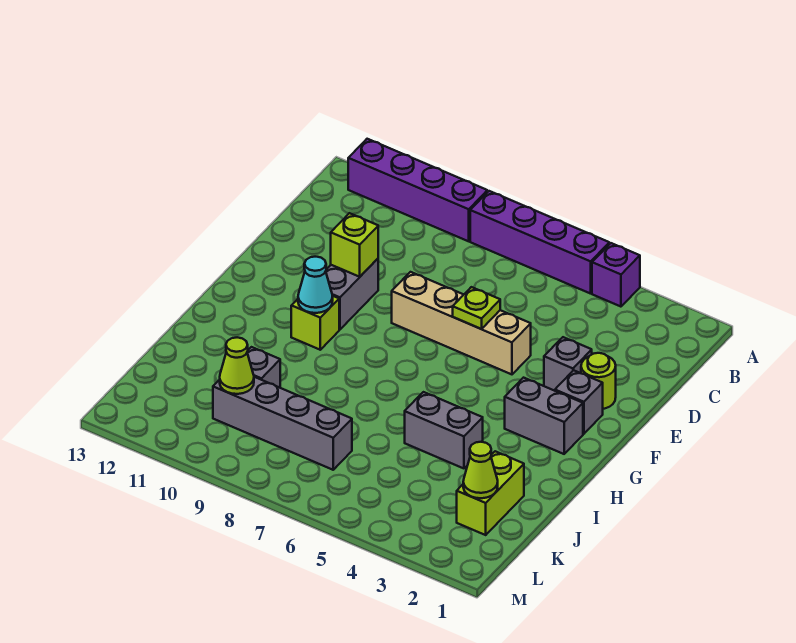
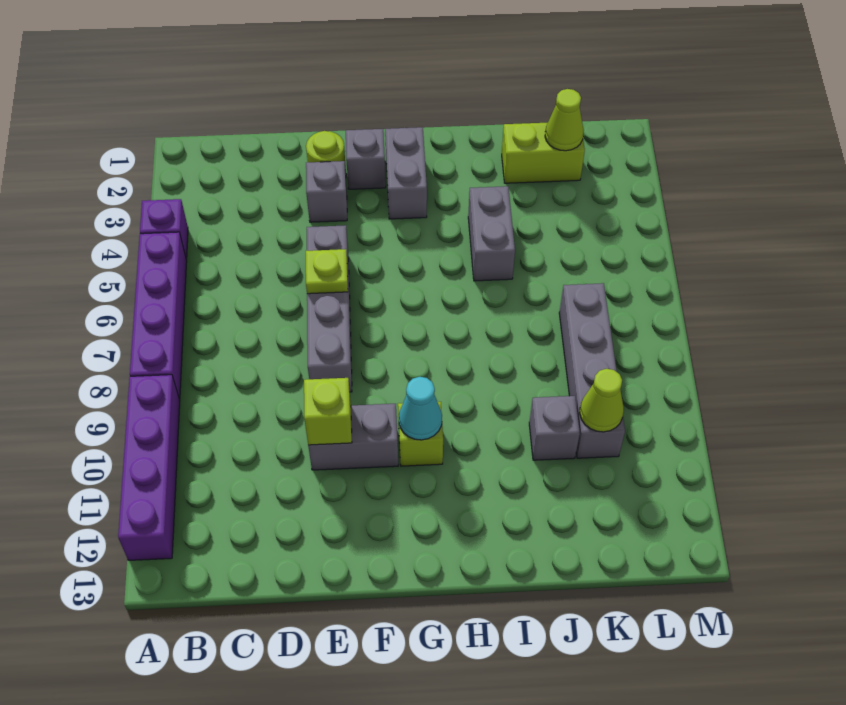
tan 1x4 brick [392,272,531,374] -> grey 1x4 brick [307,225,352,392]

